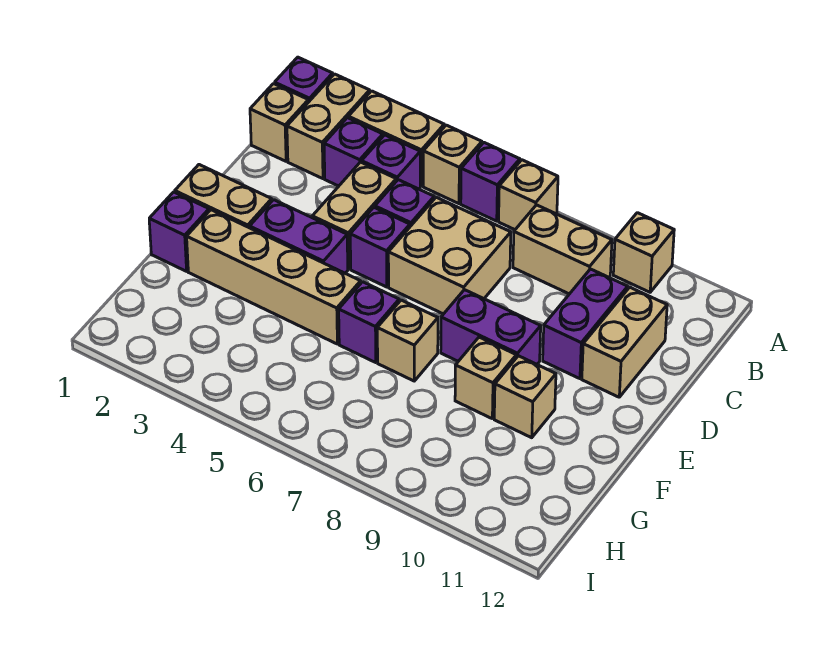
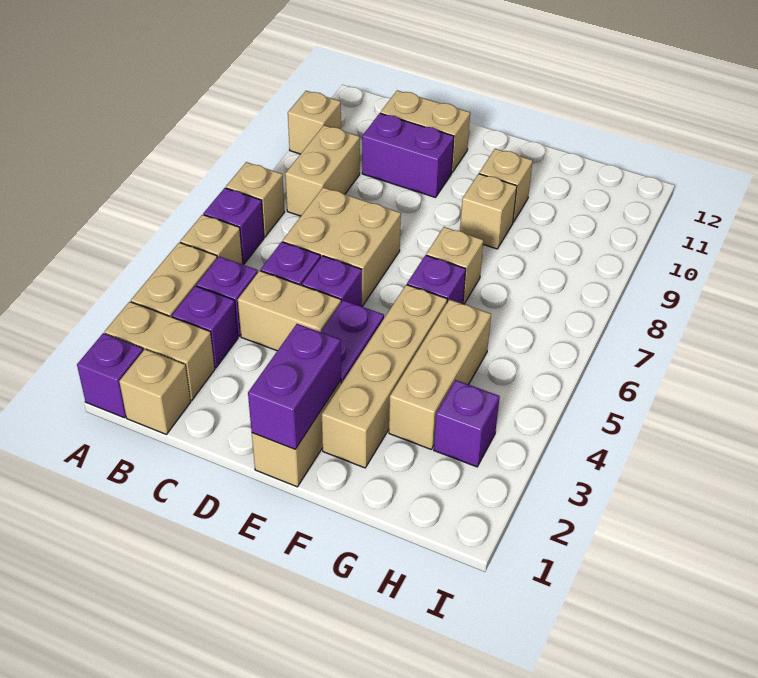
purple 1x2 brick [441,290,541,364] -> purple 1x2 brick moved to [248,324,341,449]
purple 1x1 brick [149,192,209,271] -> purple 1x1 brick moved to [434,380,500,467]
none -> tan 1x3 brick [389,300,491,450]

